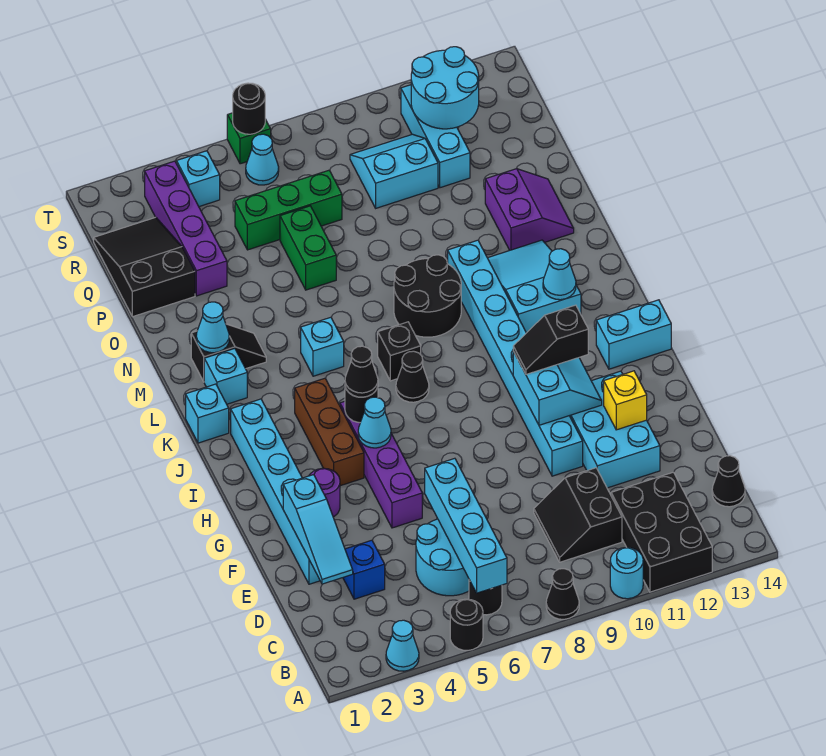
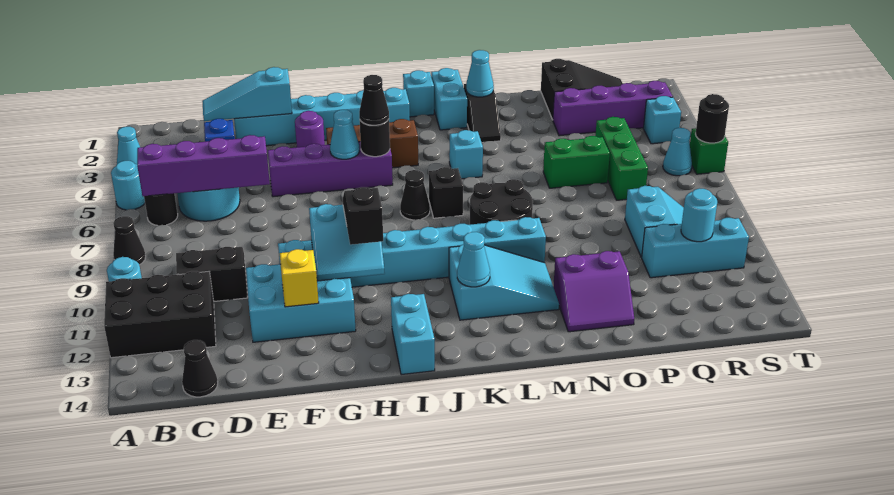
black 1x1 round brick [450,599,483,650] -> cyan 1x1 round brick [111,161,145,210]
cyan 1x4 brick [425,458,507,593] -> purple 1x4 brick [137,135,270,196]
cyan 1x1 brick [204,348,247,404] -> cyan 1x2 brick [431,68,467,130]
cyan 2x2 round brick [411,47,479,129] -> cyan 1x1 round brick [681,188,717,242]

